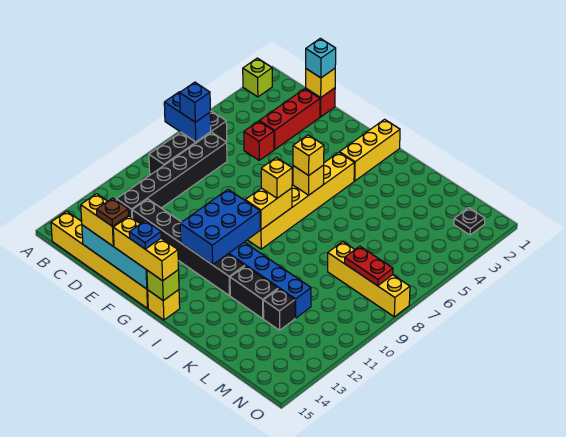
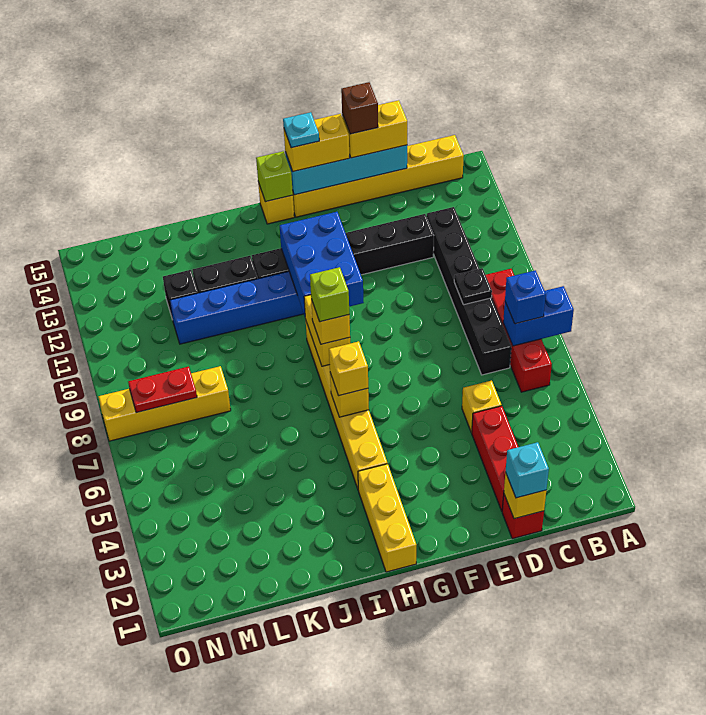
lime 1x1 brick [243,58,272,97] -> lime 1x1 brick moved to [310,267,349,322]
black 1x4 brick [149,111,227,174] -> red 1x4 brick [486,269,552,392]
red 1x1 brick [244,121,274,160] -> yellow 1x1 brick [462,380,502,433]
brown 1x1 plate [97,198,128,226] -> brown 1x1 brick [341,82,378,134]
yellow 1x3 brick [113,216,178,281] -> yellow 1x2 brick [284,114,349,172]
blue 1x1 plate [129,221,161,249] -> cyan 1x1 plate [283,112,319,148]
black 1x1 plate [454,208,485,235] -> black 1x1 plate moved to [454,268,492,305]

